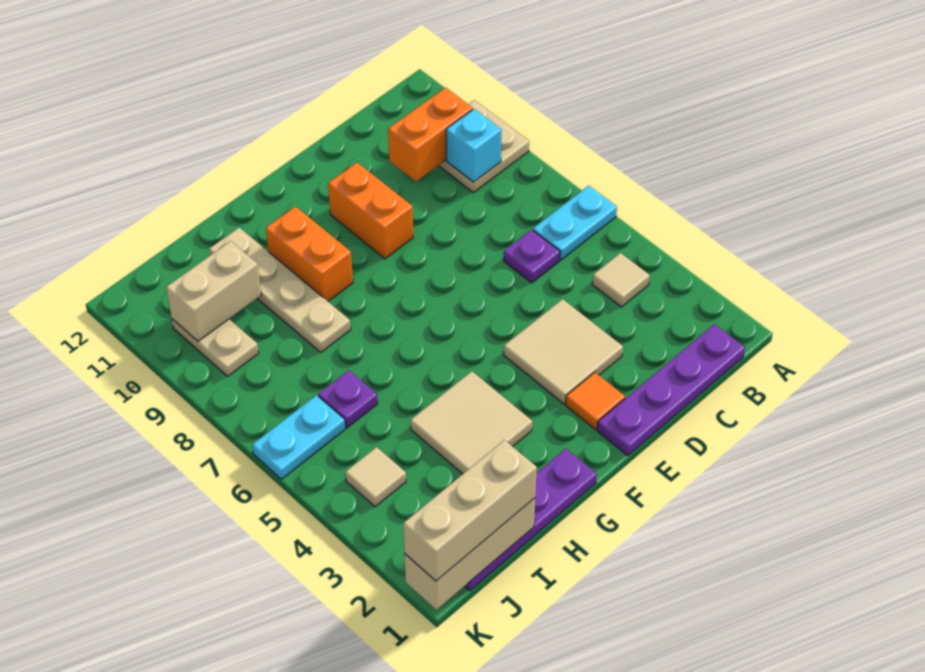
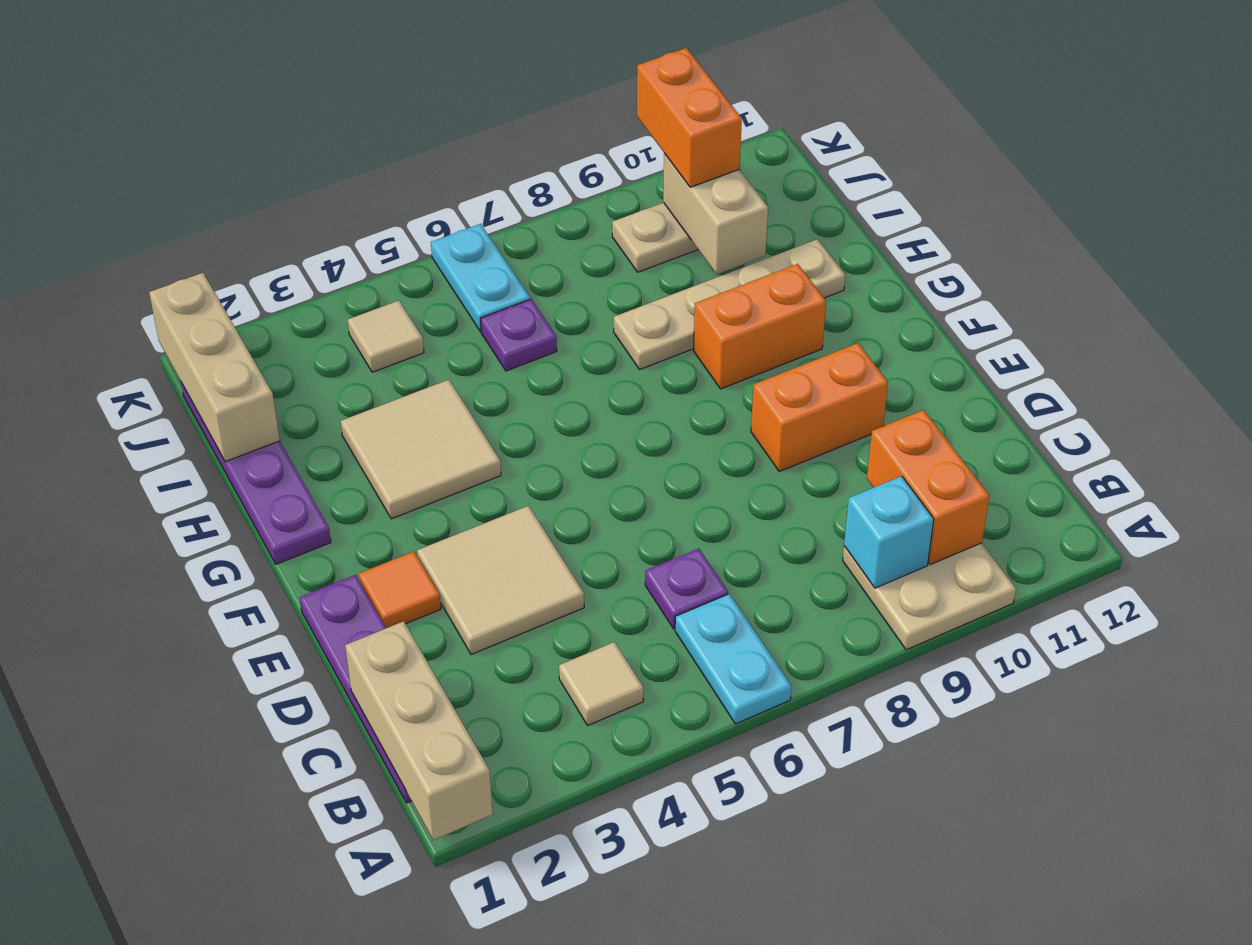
tan 1x3 brick [403,440,537,581] -> tan 1x3 brick moved to [345,621,493,840]
none -> orange 1x2 brick [637,48,742,187]

